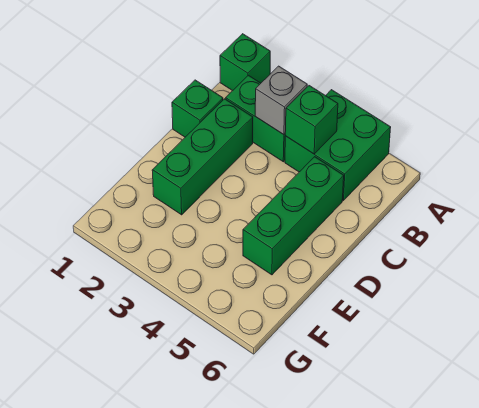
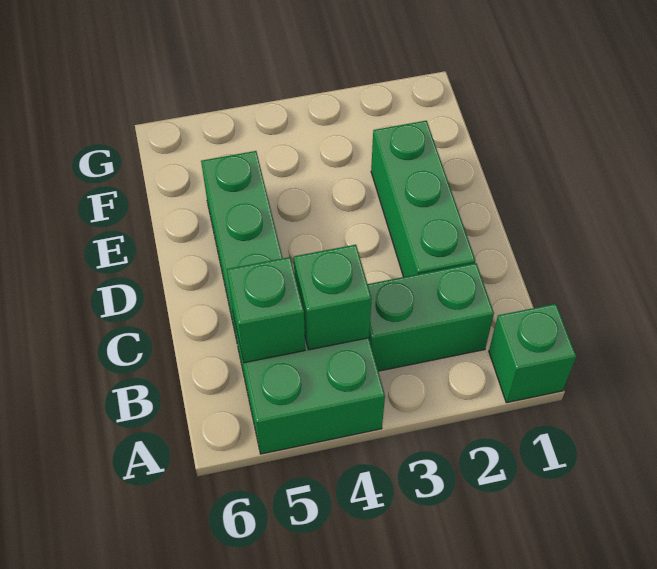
grey 1x1 brick [255,66,307,135] -> none
green 1x1 brick [172,80,223,137] -> green 1x1 brick moved to [227,257,305,363]

